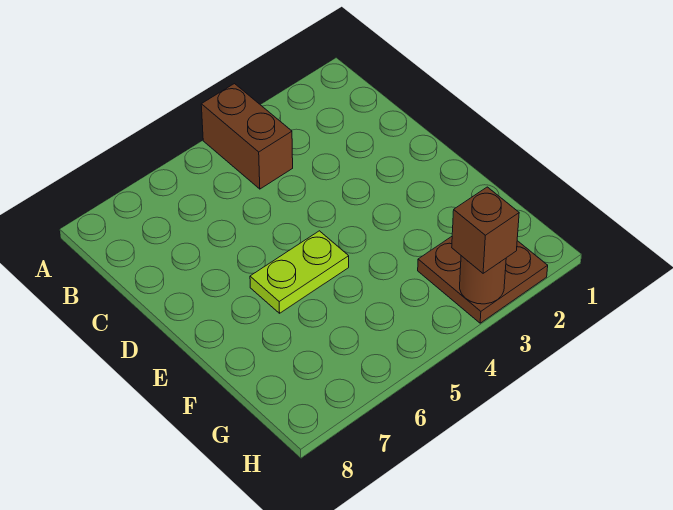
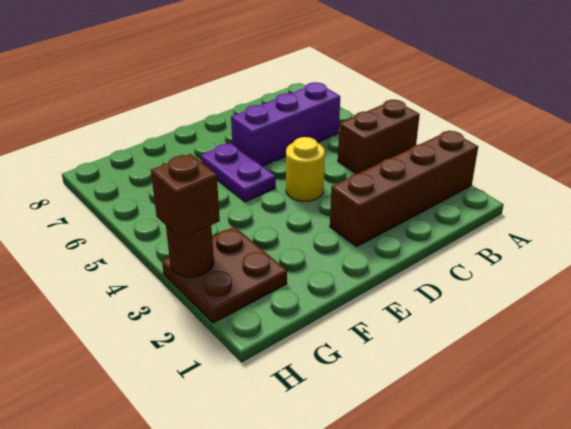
none -> brown 1x4 brick [330,130,478,247]
none -> purple 1x3 brick [231,82,340,166]
none -> yellow 1x1 round brick [286,137,325,202]
lime 1x2 plate [250,231,349,313] -> purple 1x2 plate [201,143,276,202]

